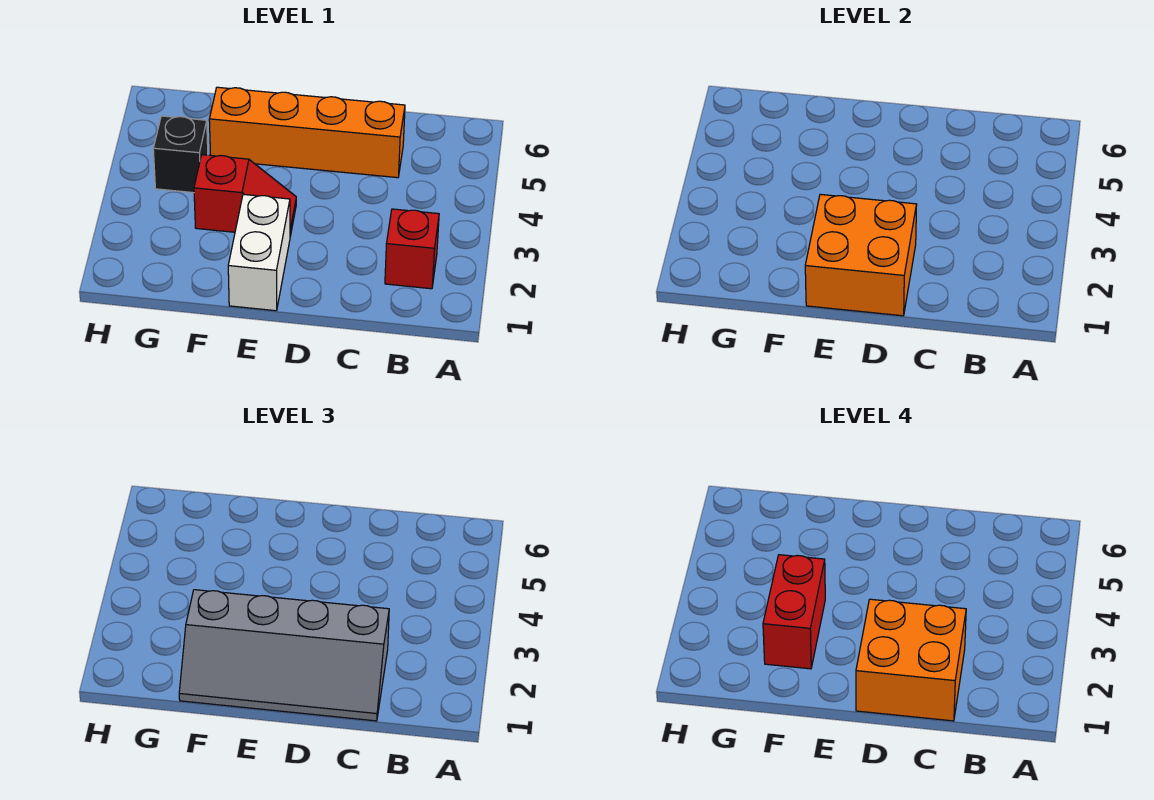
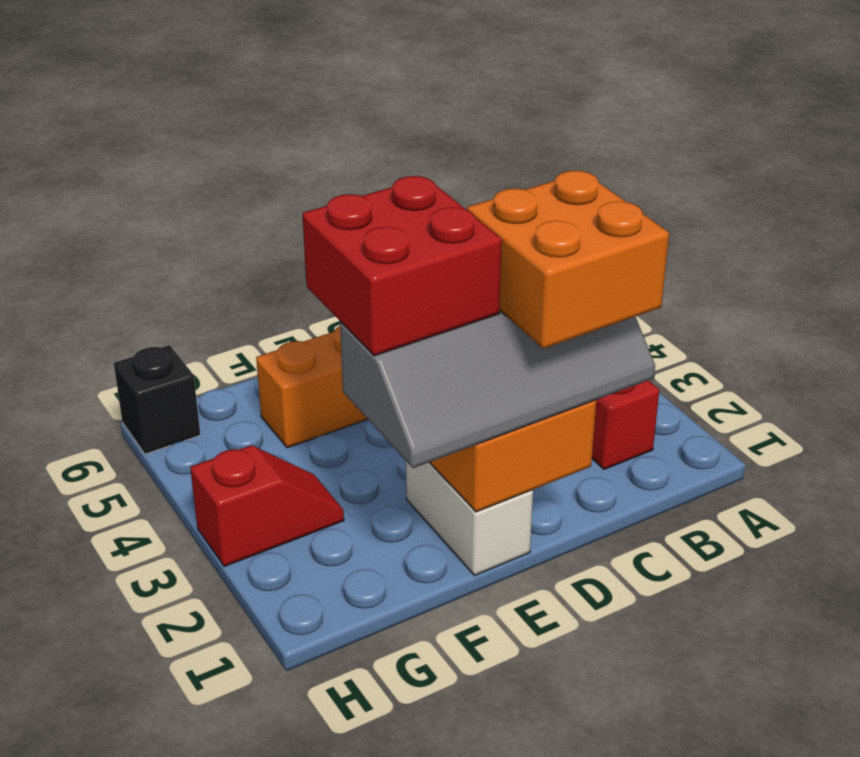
red 1x2 slope [194,155,296,236] -> red 1x2 slope moved to [190,445,344,566]
red 1x2 brick [763,555,825,669] -> red 2x2 brick [302,176,502,356]
black 1x1 brick [153,116,208,193] -> black 1x1 brick moved to [114,345,200,454]

